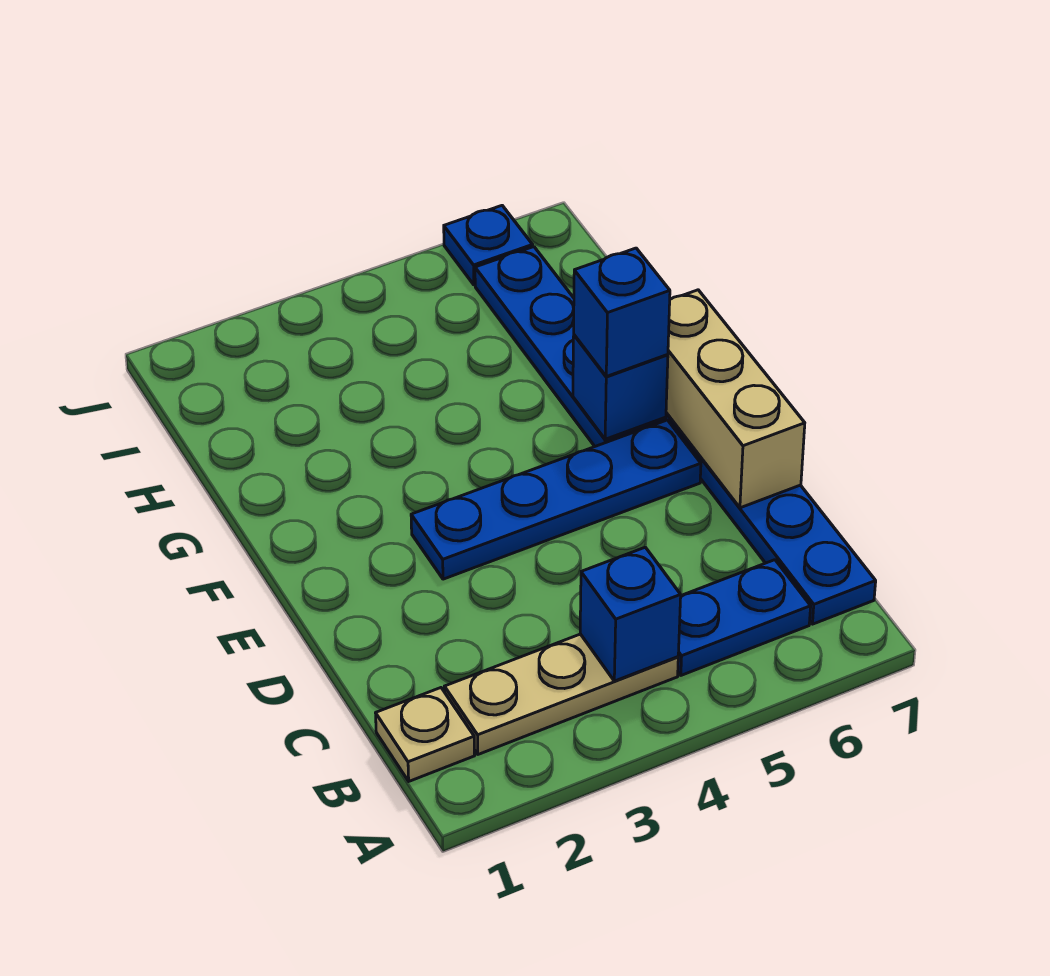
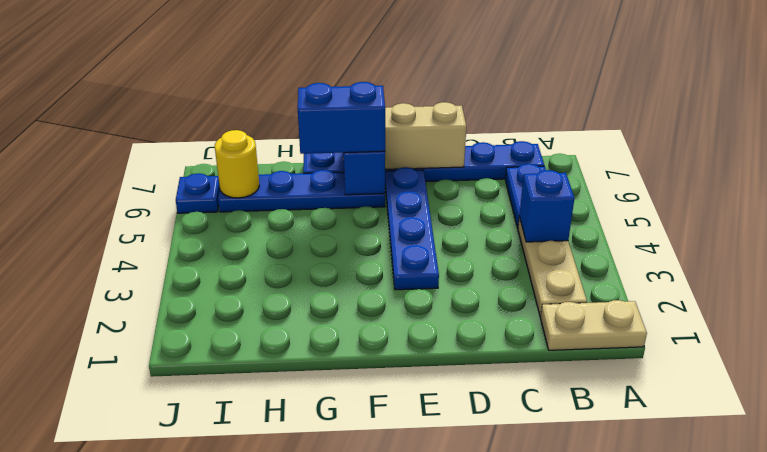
tan 1x1 plate [376,688,475,781] -> tan 1x2 plate [540,300,647,350]
blue 1x1 brick [574,248,670,376] -> blue 1x2 brick [298,82,385,154]
none -> yellow 1x1 round brick [215,130,259,198]

